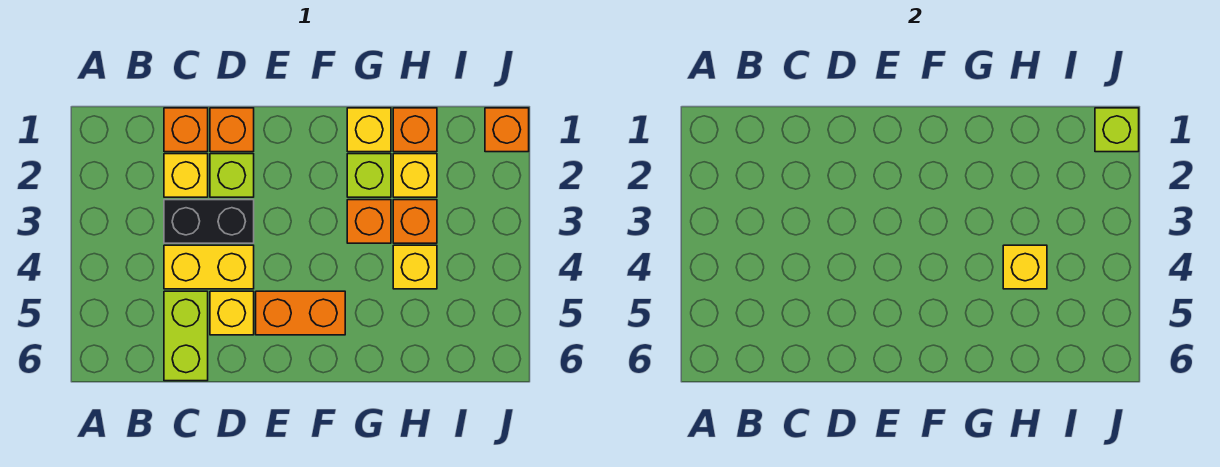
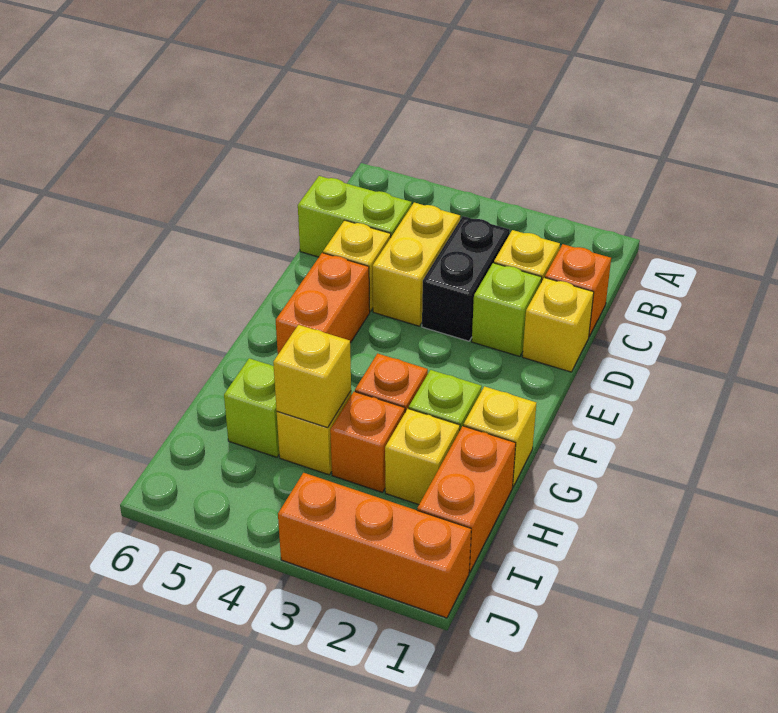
orange 1x1 brick [210,108,254,152] -> yellow 1x1 brick [522,278,594,372]
orange 1x1 brick [393,108,437,152] -> orange 1x2 brick [417,426,516,572]
orange 1x1 brick [485,108,529,152] -> orange 1x3 brick [278,473,471,618]
lime 1x1 brick [1095,108,1139,152] -> lime 1x1 brick moved to [224,358,279,457]

